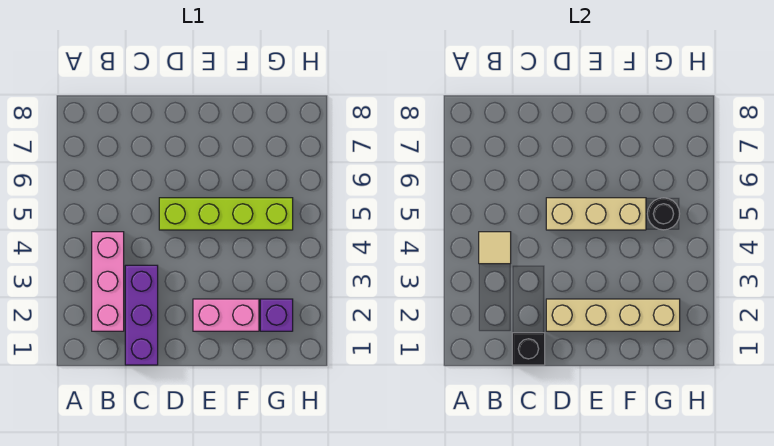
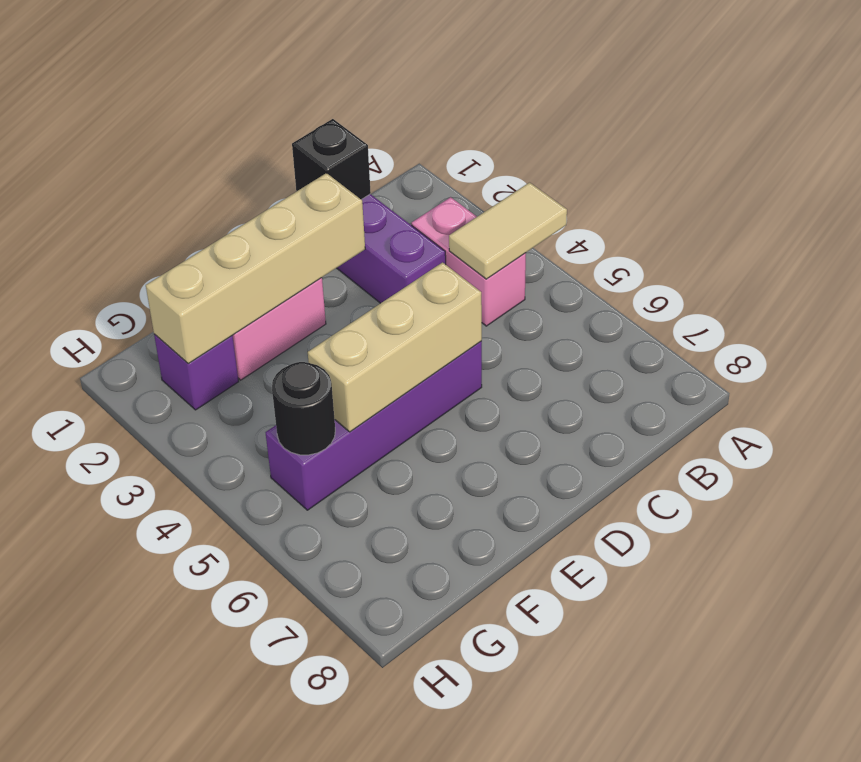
pink 1x3 brick [92,232,124,331] -> pink 1x2 brick [411,197,526,326]
tan 1x1 tile [479,232,511,264] -> tan 1x2 tile [449,183,567,279]
lime 1x4 brick [159,198,293,230] -> purple 1x4 brick [266,341,482,510]

